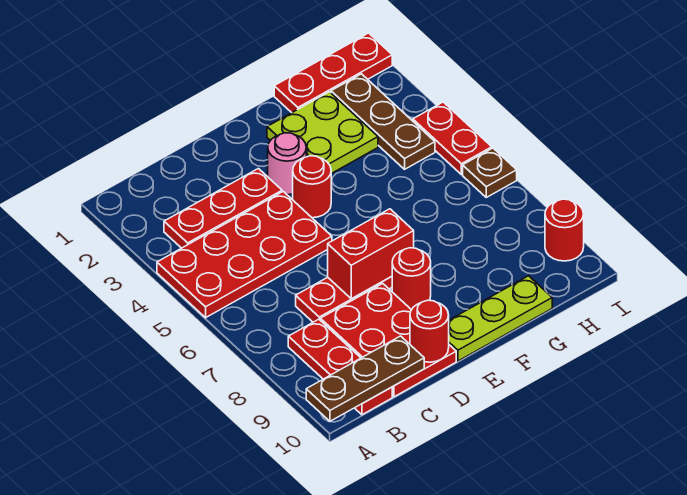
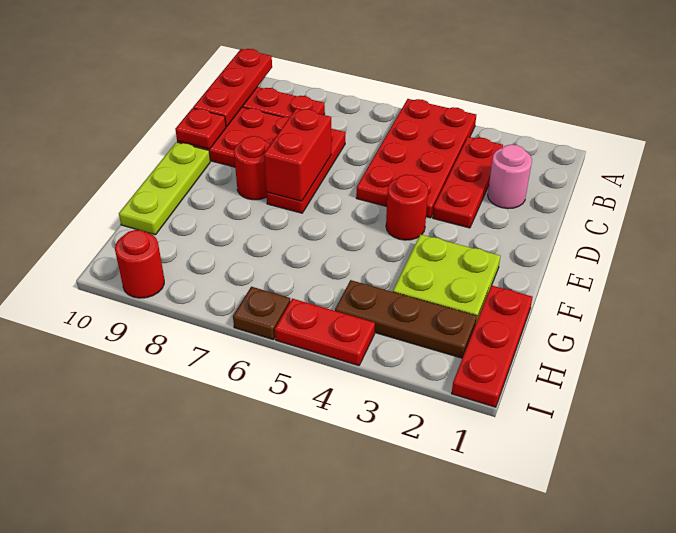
brown 1x3 plate [306,336,424,421] -> red 1x3 plate [193,49,272,127]
red 1x1 round brick [410,300,449,362] -> red 1x1 plate [175,108,226,149]
pink 1x1 round brick [268,133,306,195] -> pink 1x1 round brick moved to [488,145,532,209]

